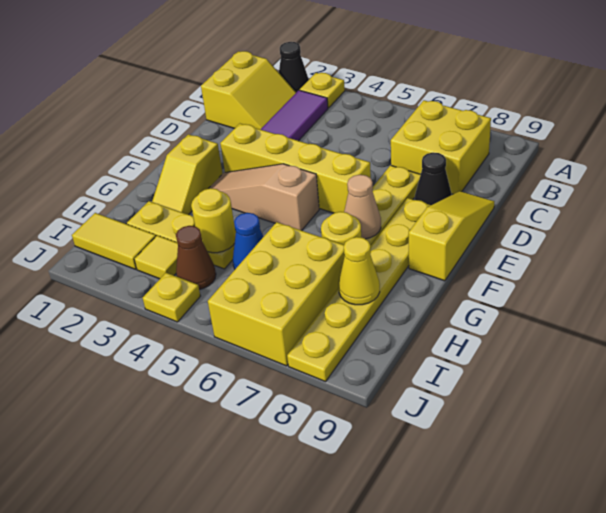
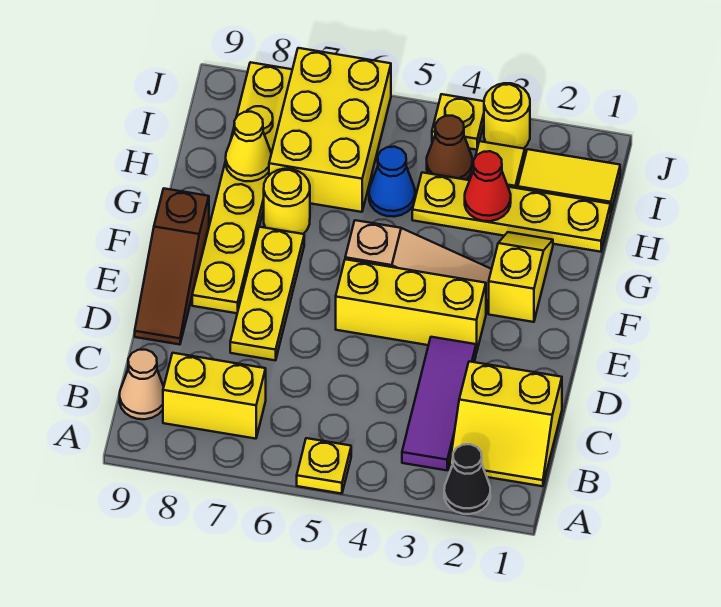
yellow 1x1 plate [300,73,345,108] -> yellow 1x1 plate moved to [297,438,351,494]
yellow 2x2 slope [201,51,296,129] -> yellow 2x2 slope turned to [450,361,562,486]
yellow 2x2 brick [391,100,491,194] -> yellow 1x2 brick [163,353,266,439]
black 1x1 cone [415,152,452,205] -> none
yellow 1x3 slope [409,191,494,281] -> brown 1x3 slope [135,189,209,345]
yellow 1x4 brick [220,124,371,213] -> yellow 1x3 brick [336,259,486,353]
tan 1x1 cone [344,175,381,239] -> tan 1x1 cone moved to [120,350,164,419]
yellow 1x3 plate [127,201,236,269] -> yellow 1x4 plate [412,172,611,252]
none -> red 1x1 cone [465,151,511,221]
yellow 1x1 round brick [191,188,236,253] -> yellow 1x1 round brick moved to [484,83,530,149]

